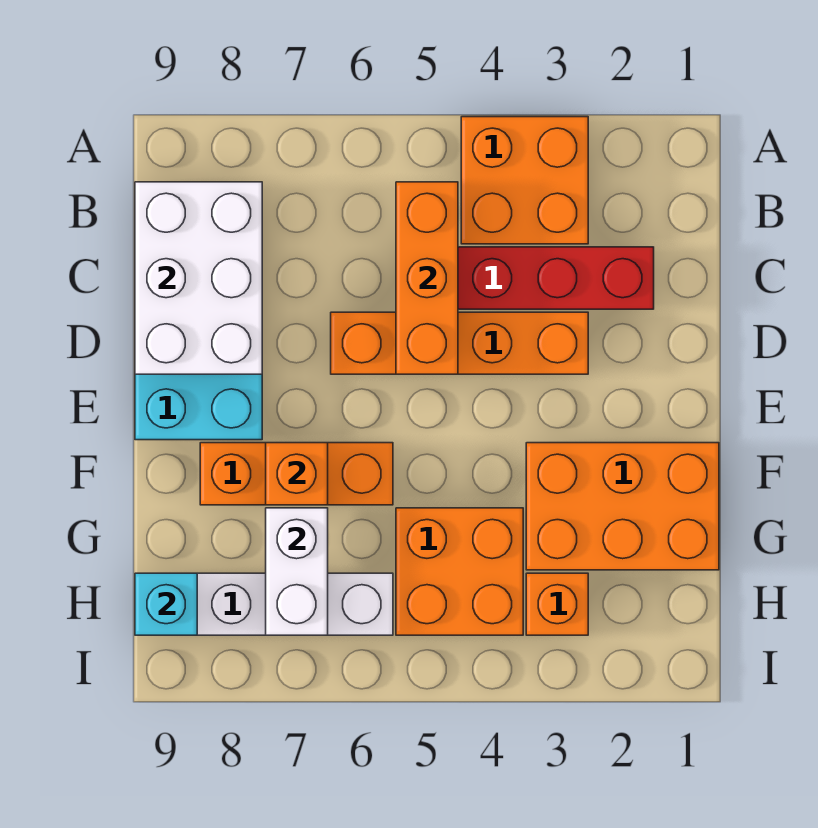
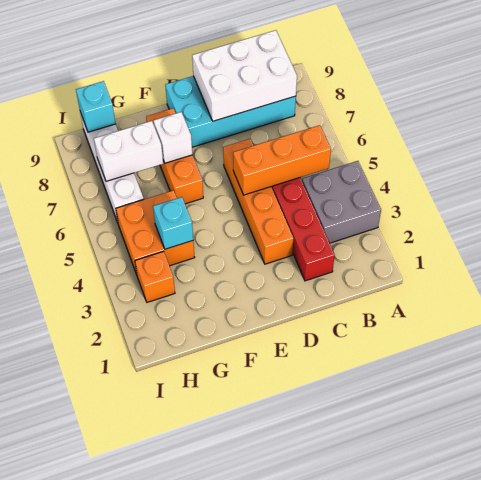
orange 2x2 brick [461,117,588,244] -> grey 2x2 brick [302,161,381,243]
orange 2x3 brick [526,443,719,570] -> none
orange 1x1 brick [266,443,328,505] -> white 1x1 brick [154,112,192,163]
none -> cyan 1x1 brick [153,197,193,249]

